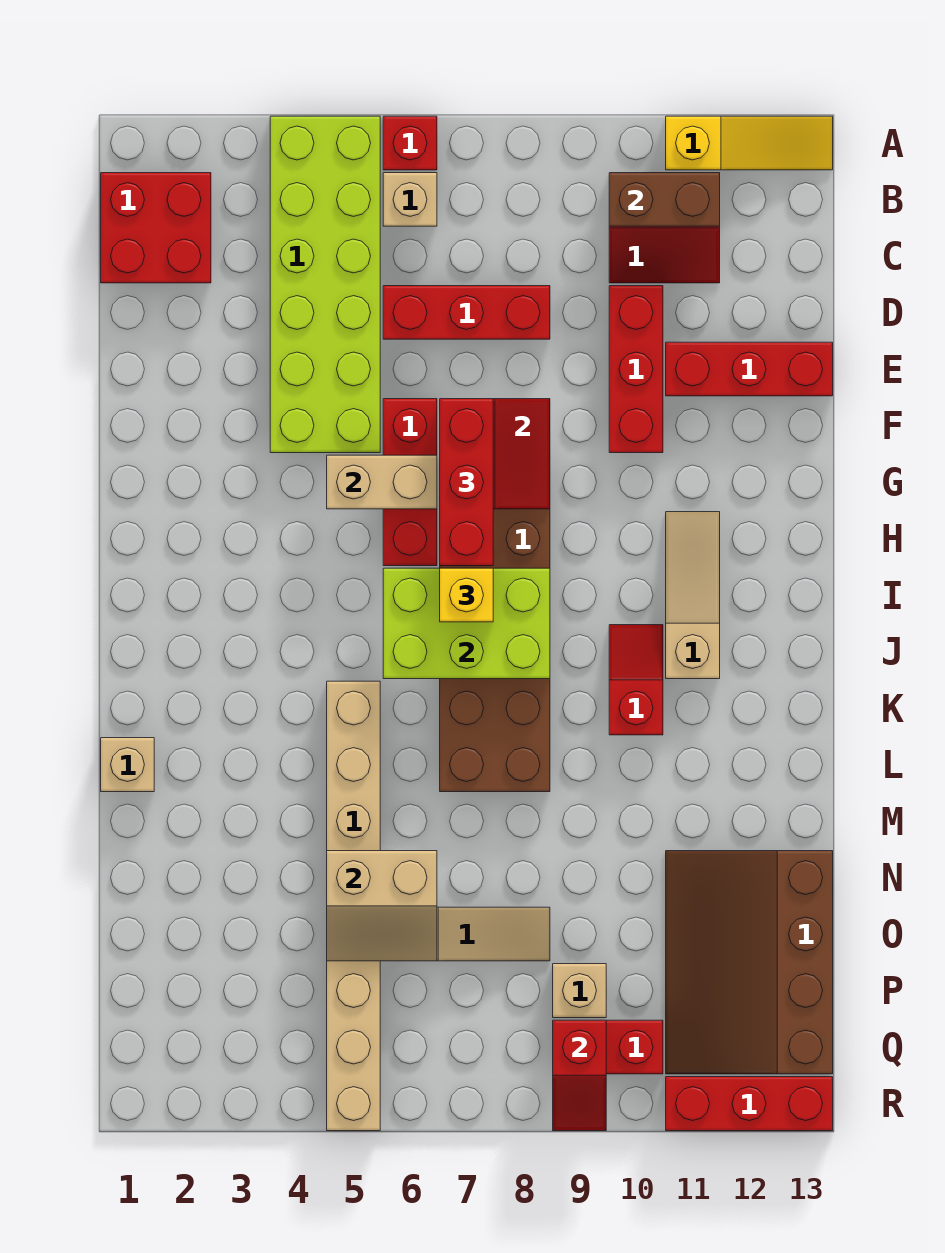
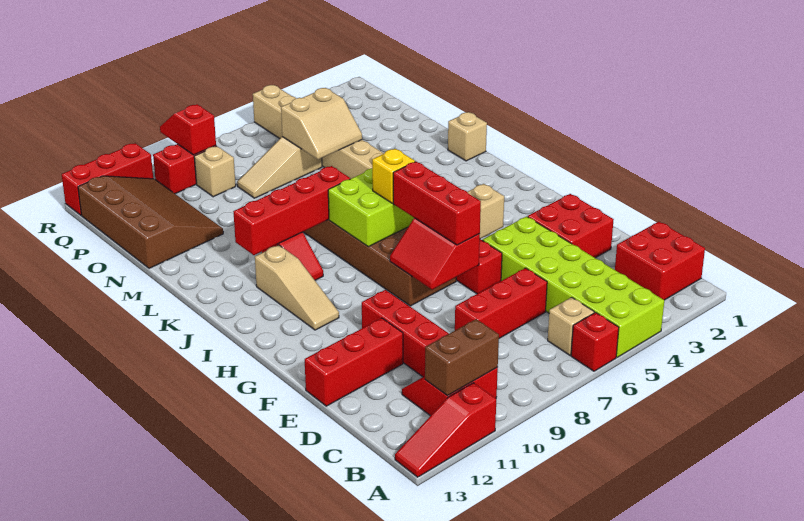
yellow 1x3 slope [666,116,833,170] -> red 1x3 slope [395,383,496,477]
none -> red 2x2 brick [528,194,614,258]
none -> red 1x4 brick [233,166,350,255]
tan 2x2 slope [327,851,437,961] -> tan 2x2 slope turned to [281,88,362,159]

